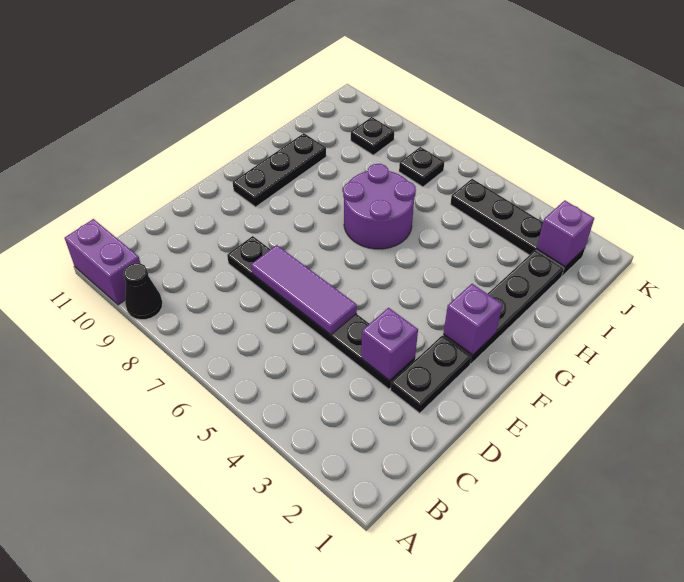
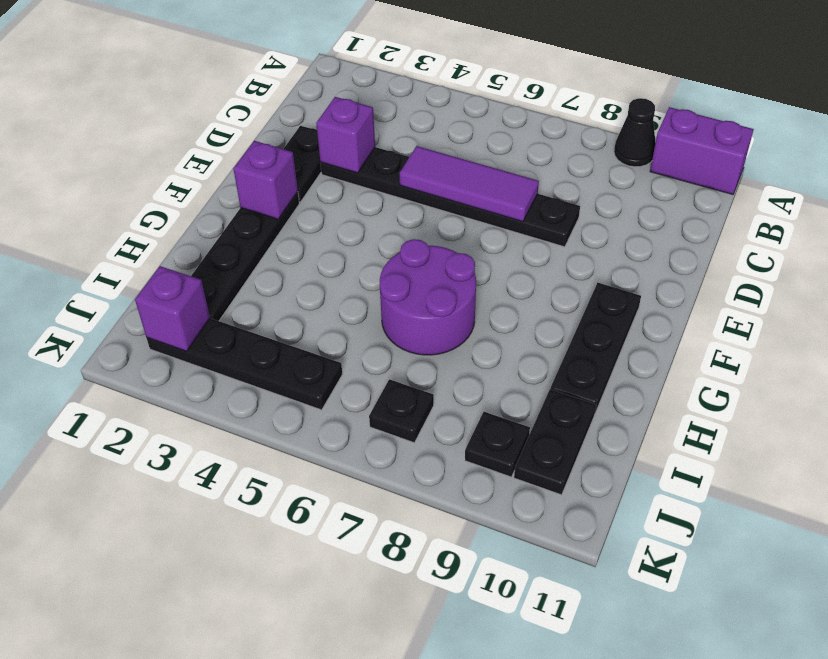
none -> black 1x2 plate [514,389,596,495]

